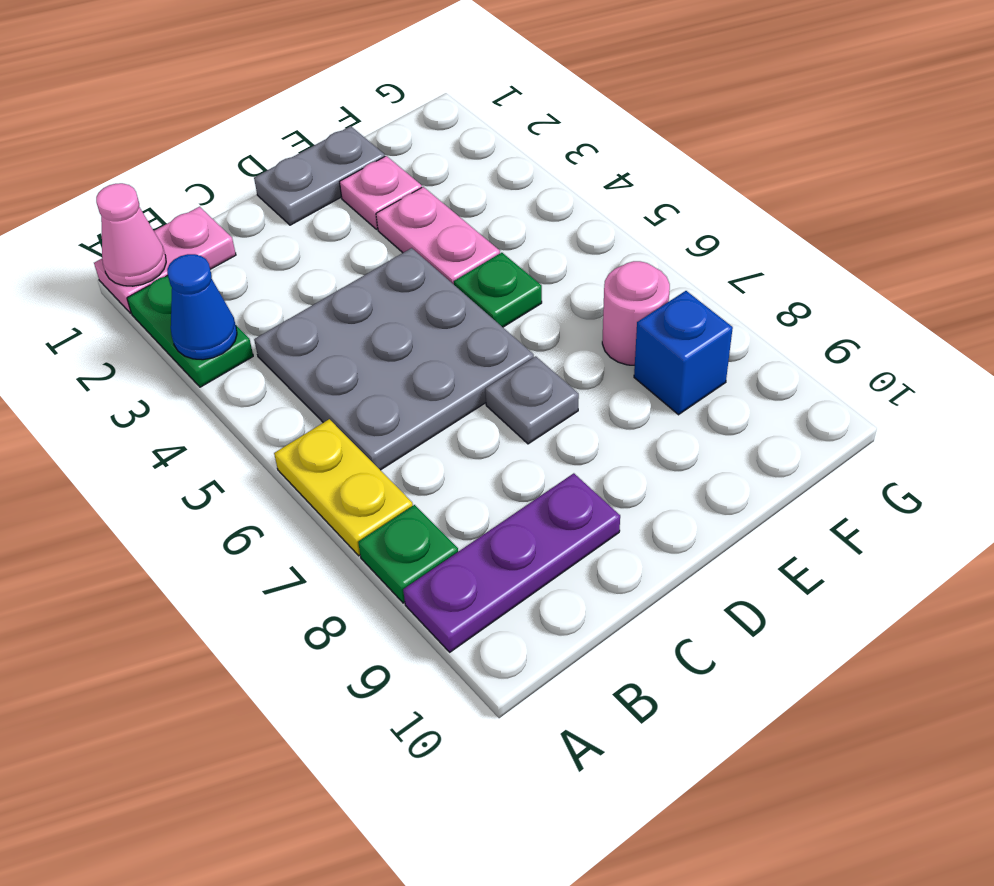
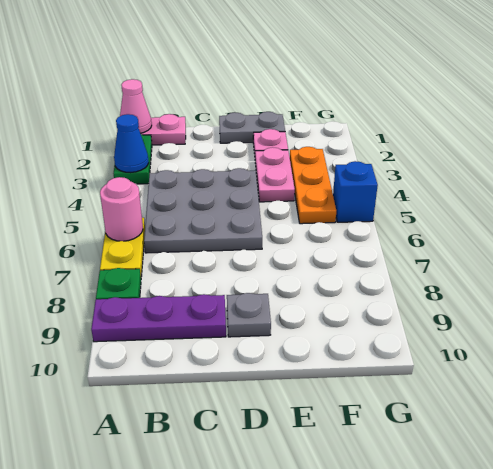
grey 1x1 plate [485,356,579,444] -> grey 1x1 plate moved to [227,293,271,337]
green 1x1 plate [454,253,542,327] -> none
none -> orange 1x3 plate [290,147,336,224]
pink 1x1 round brick [602,261,670,365] -> pink 1x1 round brick moved to [100,177,143,241]
blue 1x1 brick [634,291,733,415] -> blue 1x1 brick moved to [333,161,378,222]

